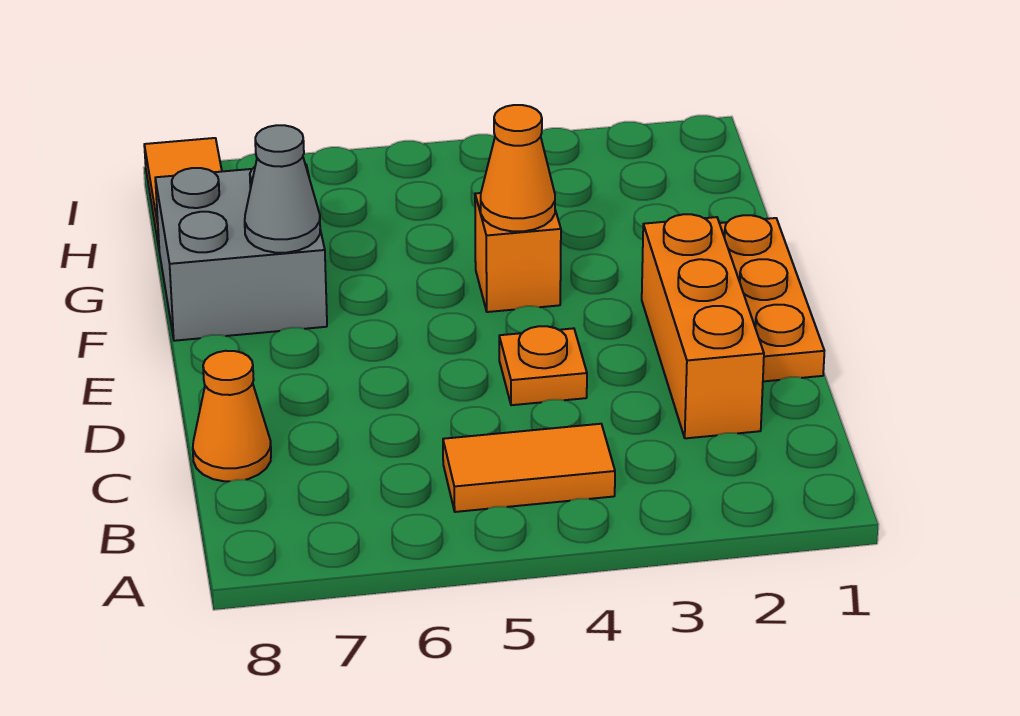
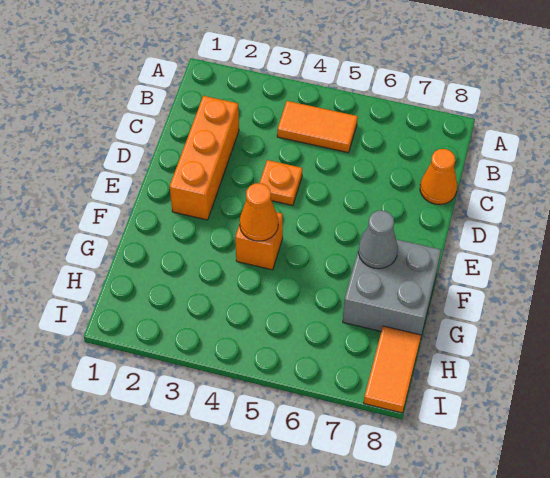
orange 1x3 plate [720,215,824,381] -> none

